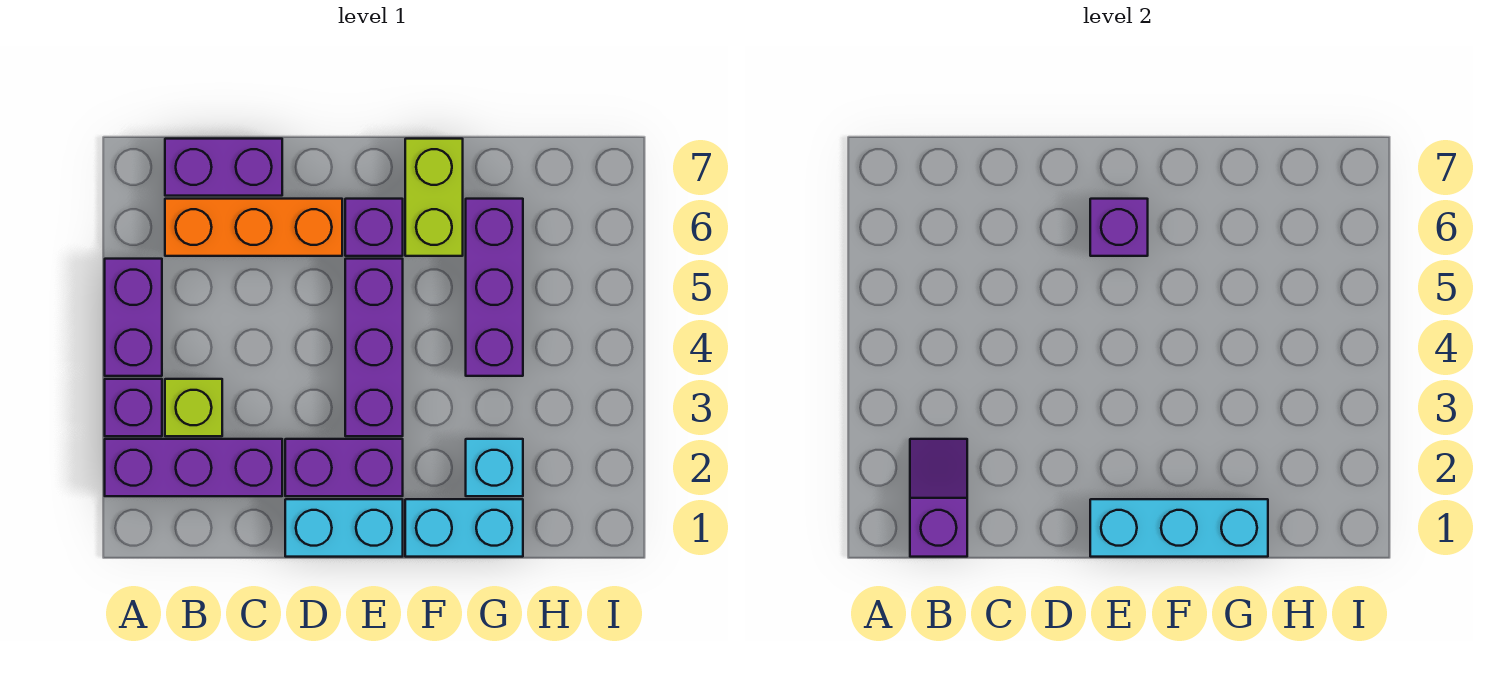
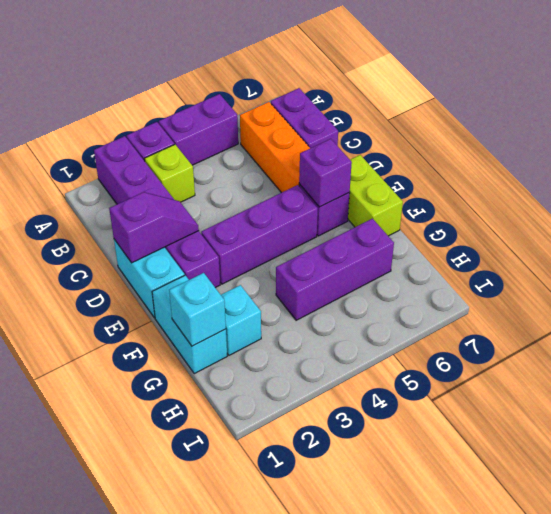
purple 1x2 slope [910,439,967,557] -> purple 1x2 slope moved to [109,192,199,263]
cyan 1x3 brick [1090,499,1268,557] -> cyan 1x1 brick [169,273,226,346]
lime 1x2 brick [405,139,463,256] -> lime 1x2 brick turned to [348,155,403,236]

